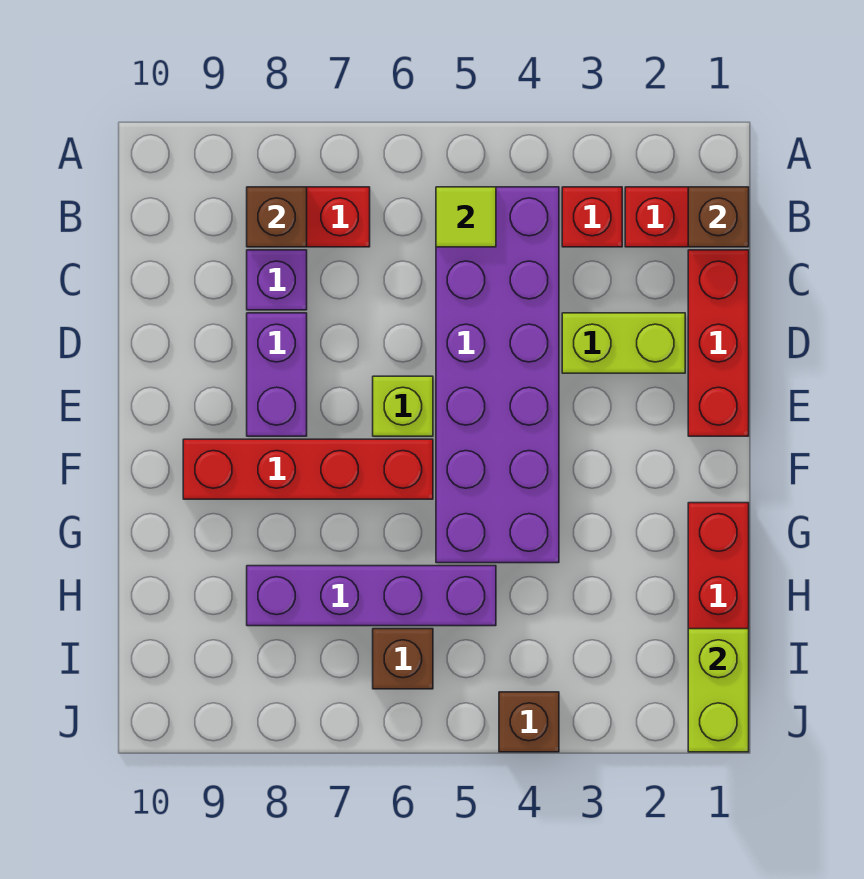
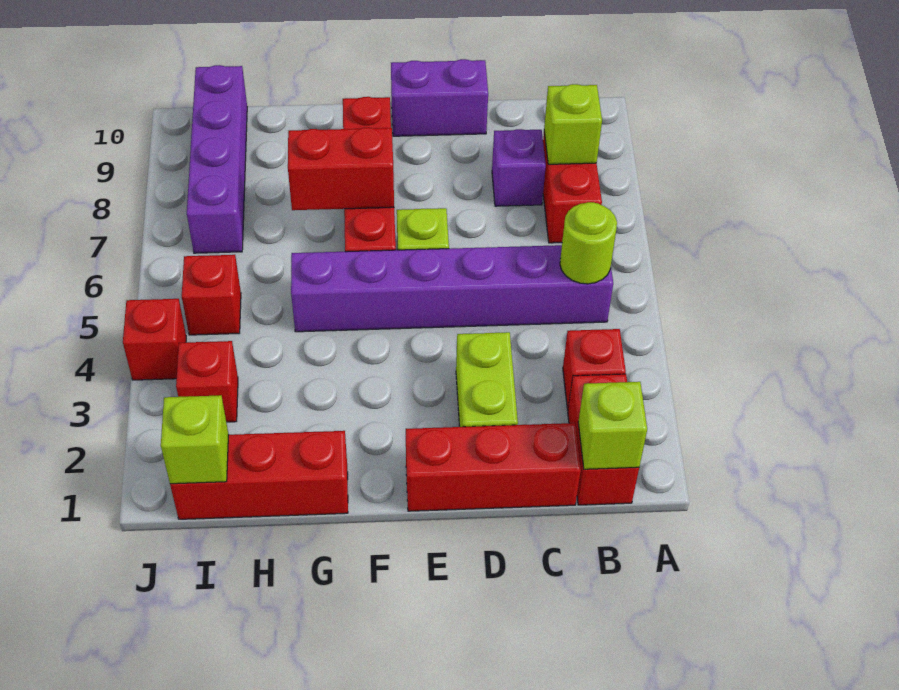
brown 1x1 brick [688,187,749,247] -> lime 1x1 brick [578,382,647,469]
purple 2x6 brick [436,187,559,563] -> purple 1x6 brick [291,245,613,332]
lime 1x1 tile [436,187,496,247] -> lime 1x1 round brick [560,202,617,284]
brown 1x1 brick [247,187,307,247] -> lime 1x1 brick [544,84,602,164]
purple 1x2 brick [247,313,307,436] -> purple 1x2 brick moved to [391,59,488,136]
none -> red 1x2 brick [288,128,394,210]
purple 1x4 brick [247,566,496,626] -> purple 1x4 brick moved to [187,65,247,253]
lime 1x2 brick [688,629,749,752] -> lime 1x1 brick [161,395,229,484]
none -> red 1x1 brick [176,341,238,422]
none -> red 1x1 brick [182,255,241,335]
brown 1x1 brick [373,629,433,689] -> none
brown 1x1 brick [499,692,559,752] -> red 1x1 brick [123,299,186,380]

